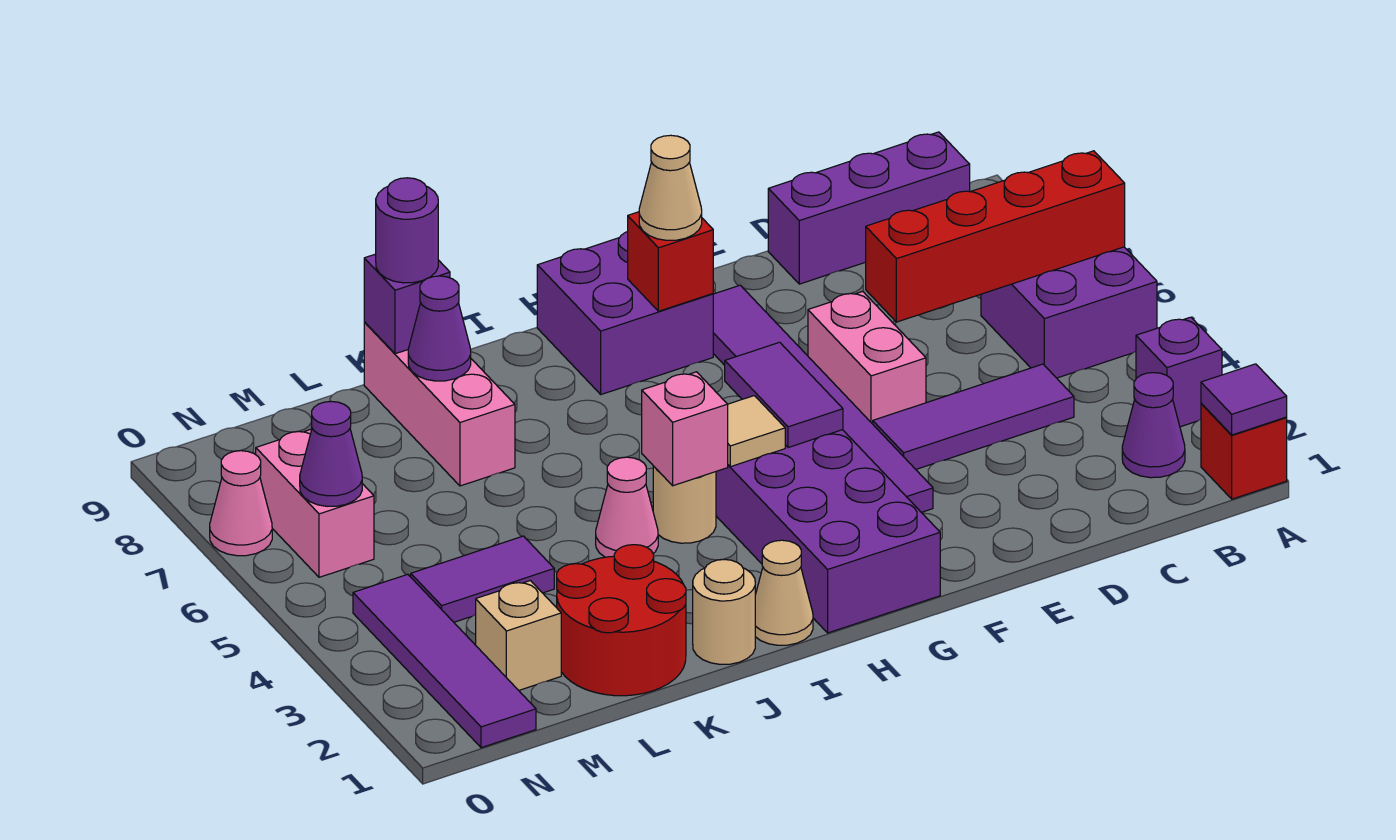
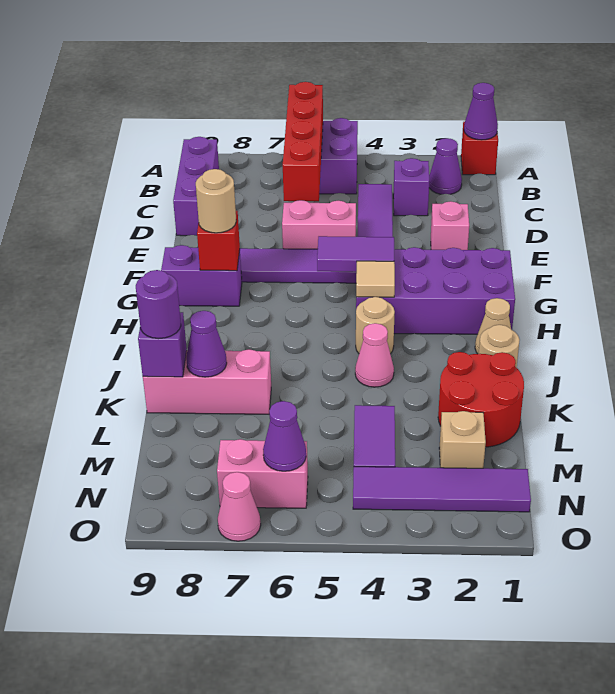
purple 1x1 tile [1201,364,1287,435] -> purple 1x1 cone [464,83,498,140]
purple 1x1 brick [1136,317,1222,427] -> purple 1x1 brick moved to [393,158,429,216]
purple 2x2 brick [537,232,713,394] -> purple 1x2 brick [161,245,242,306]
tan 1x1 cone [639,135,702,240] -> tan 1x1 round brick [196,169,236,233]
pink 1x1 brick [642,372,728,486] -> pink 1x1 brick moved to [431,201,469,250]

